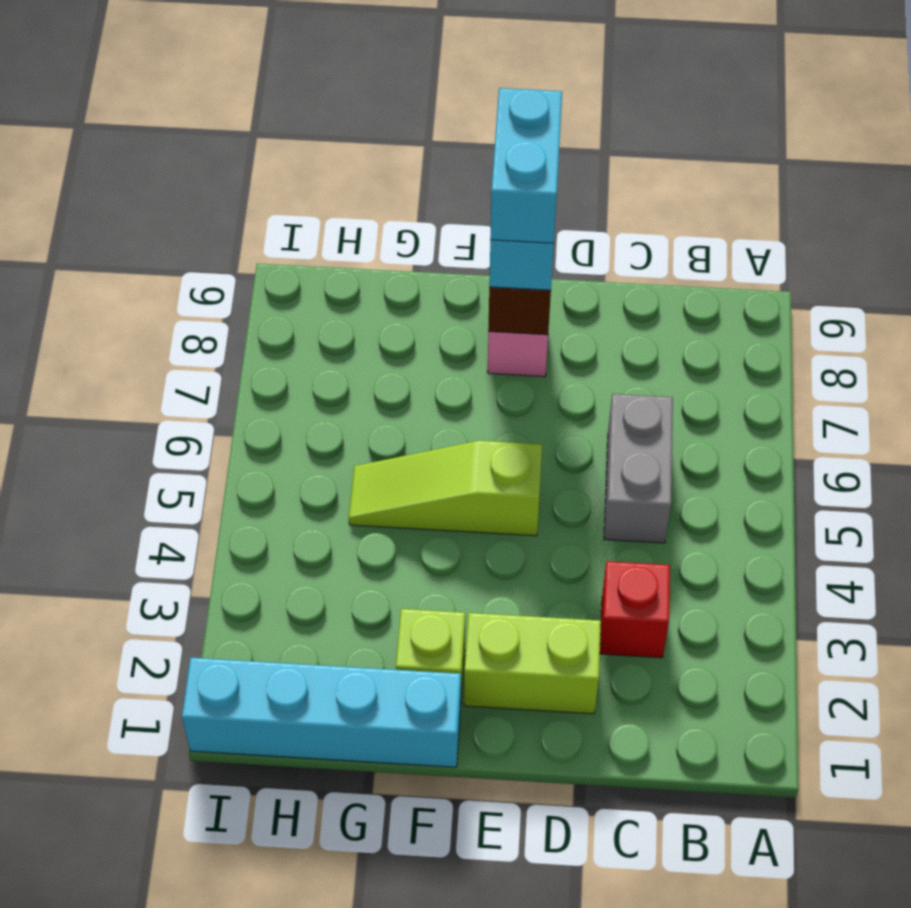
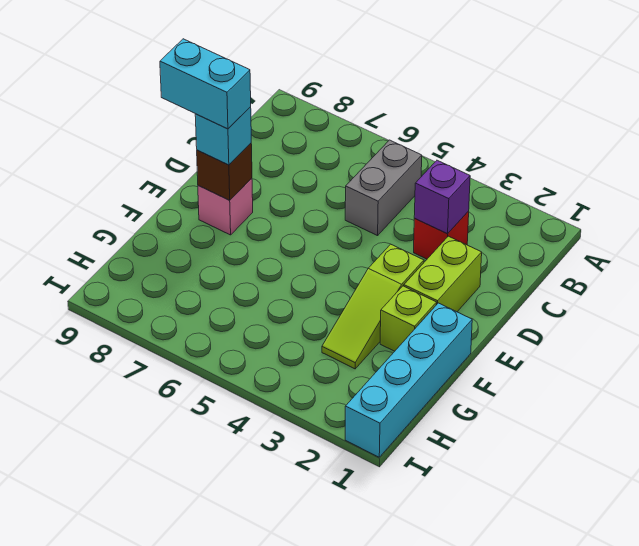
none -> purple 1x1 brick [414,160,470,234]
grey 1x2 brick [604,394,673,543] -> grey 1x2 brick turned to [345,140,422,236]
lime 1x3 slope [349,441,542,536] -> lime 1x3 slope moved to [322,244,424,369]

